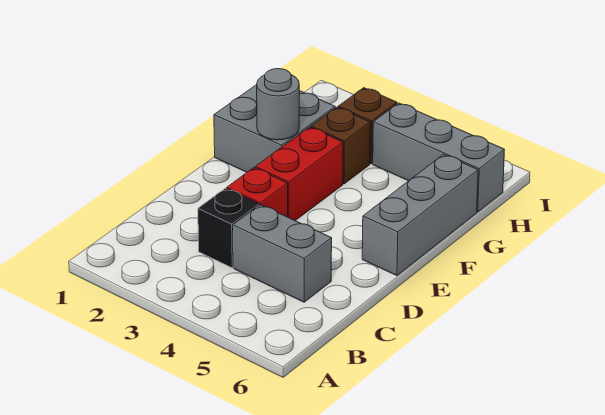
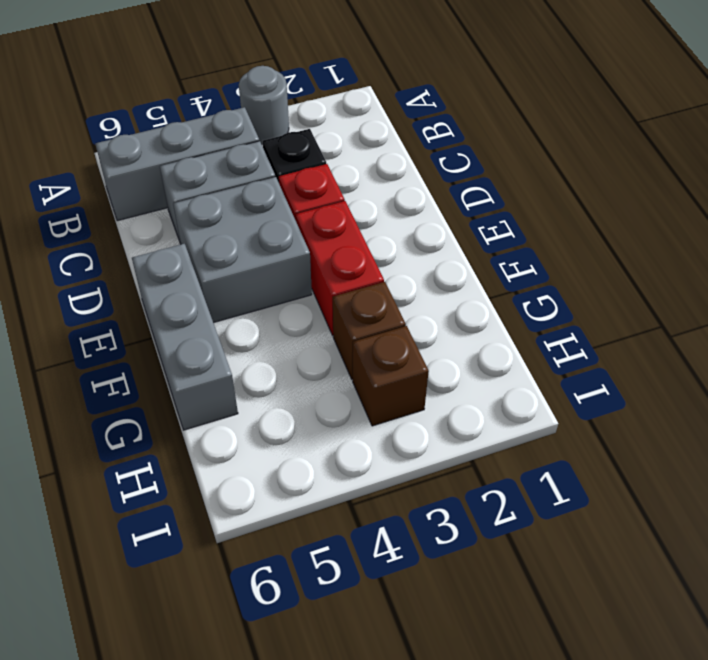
grey 2x2 brick [214,85,335,172] -> grey 2x2 brick moved to [173,177,312,323]
grey 1x1 round brick [257,69,299,140] -> grey 1x1 round brick moved to [239,66,289,144]
grey 1x3 brick [373,103,504,212] -> grey 1x3 brick moved to [95,107,259,221]

